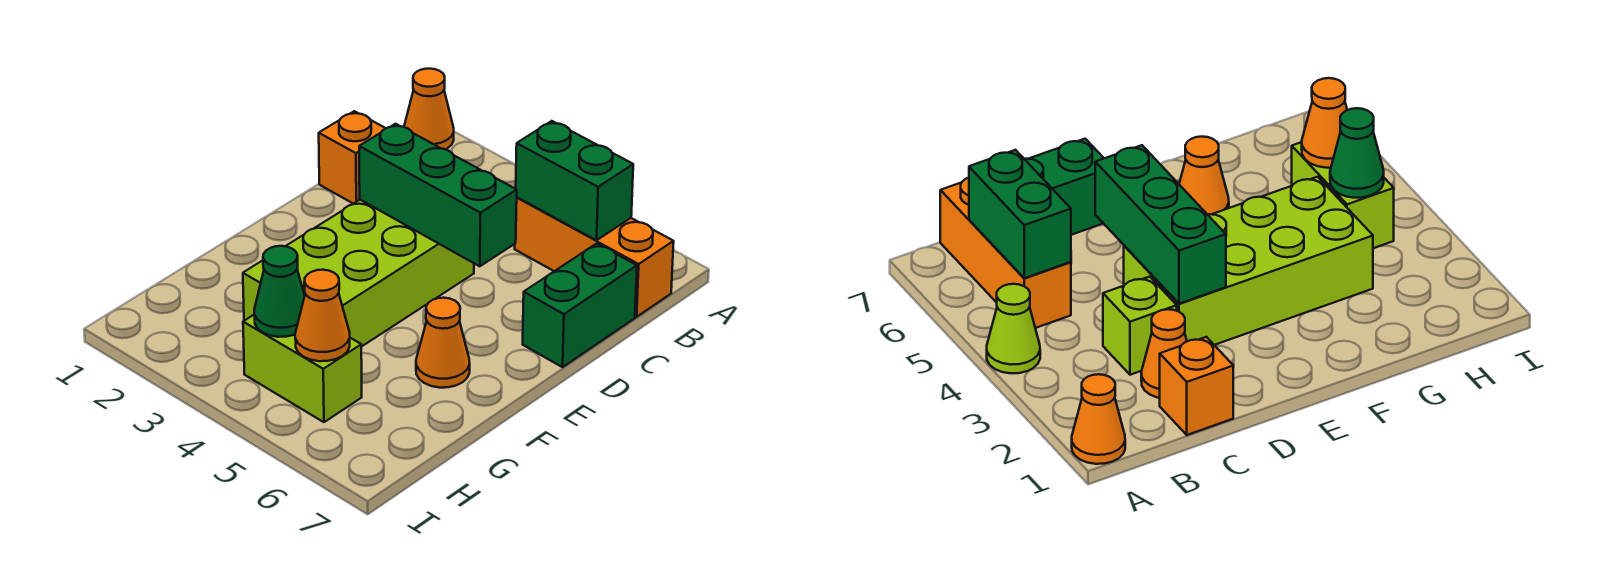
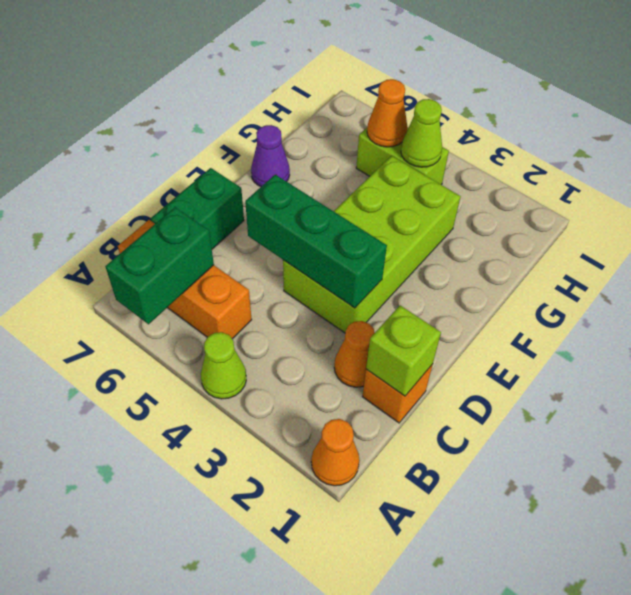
green 1x2 brick [516,121,633,240] -> green 1x2 brick turned to [105,207,214,324]
lime 1x1 brick [1103,277,1177,375] -> lime 1x1 brick moved to [366,305,441,396]
orange 1x1 cone [416,298,470,388] -> none
none -> purple 1x1 cone [251,125,290,187]
green 1x1 cone [254,246,305,337] -> lime 1x1 cone [401,99,442,167]

